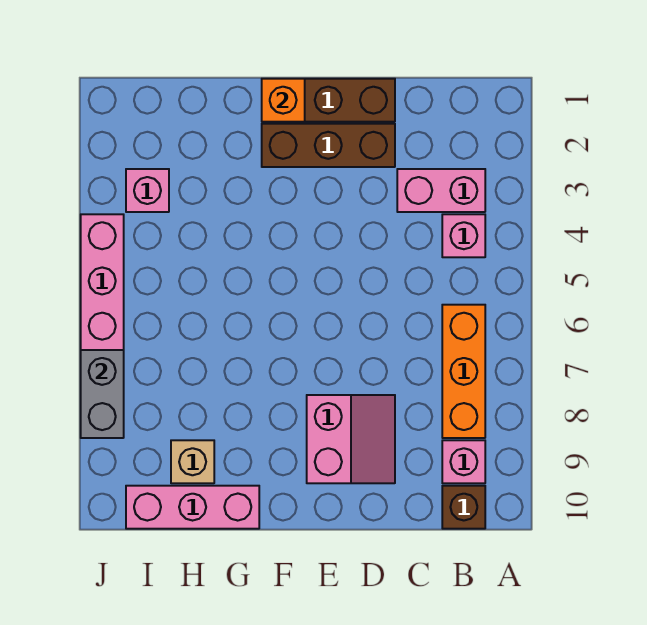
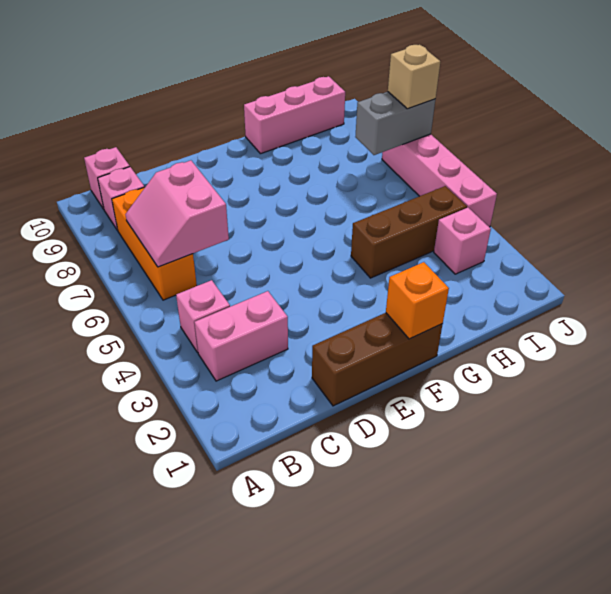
brown 1x1 brick [442,486,485,529] -> pink 1x1 brick [84,147,130,209]
brown 1x3 brick [262,124,395,167] -> brown 1x3 brick moved to [351,186,467,278]
pink 2x2 slope [307,395,395,483] -> pink 2x2 slope moved to [125,160,229,267]
tan 1x1 brick [171,440,214,483] -> tan 1x1 brick moved to [388,45,440,109]
grey 1x2 brick [81,350,124,438] -> grey 1x2 brick turned to [355,92,435,155]

